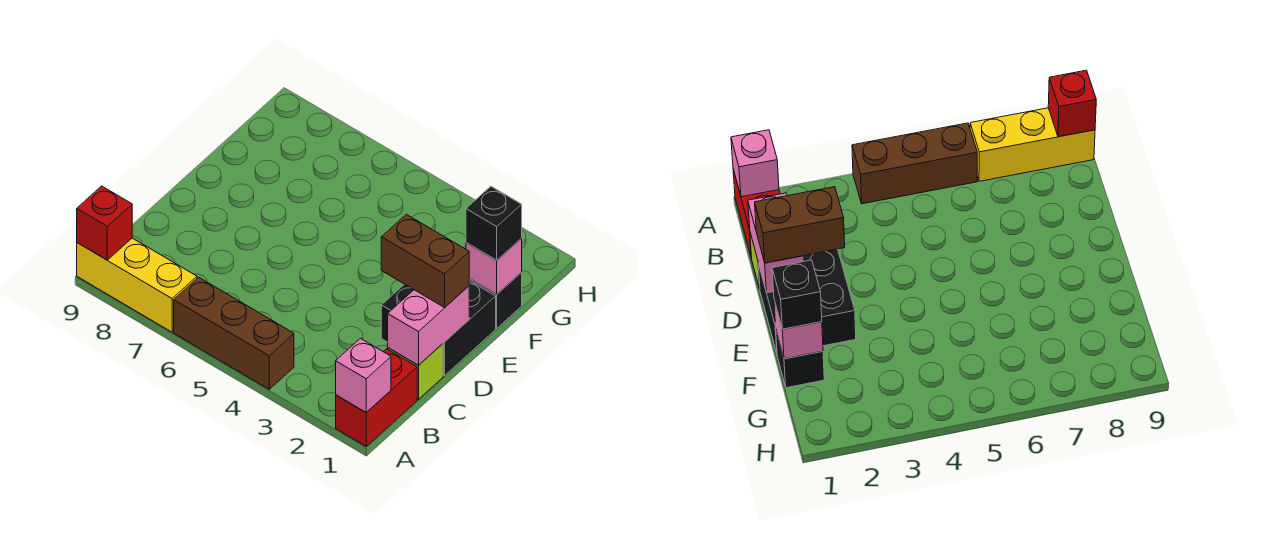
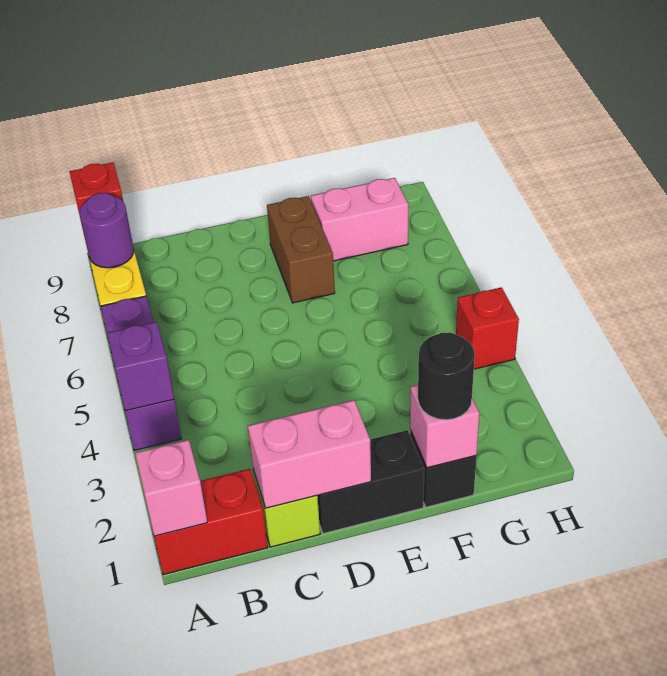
brown 1x3 brick [174,277,294,389] -> purple 1x3 brick [101,296,182,450]
none -> purple 1x1 brick [107,322,174,411]
none -> purple 1x1 round brick [80,193,134,268]
black 2x2 brick [381,281,496,376] -> black 1x2 brick [317,430,424,534]
brown 1x2 brick [381,214,469,307] -> brown 1x2 brick moved to [267,196,335,303]
black 1x1 brick [466,186,522,260] -> black 1x1 round brick [418,332,475,420]
none -> pink 1x2 brick [311,178,408,261]
none -> red 1x1 brick [456,287,519,369]

